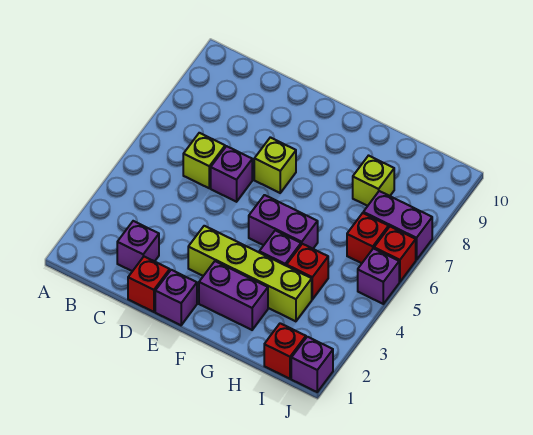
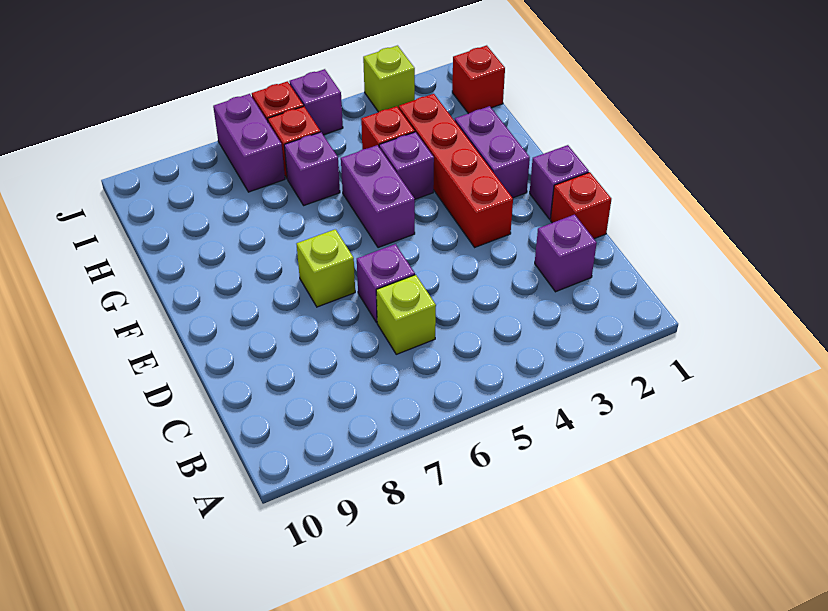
lime 1x4 brick [188,226,312,321] -> red 1x4 brick [399,94,513,247]
lime 1x1 brick [353,156,394,206] -> lime 1x1 brick moved to [363,46,415,112]
purple 1x1 brick [291,337,333,392] -> purple 1x1 brick moved to [284,132,340,205]

